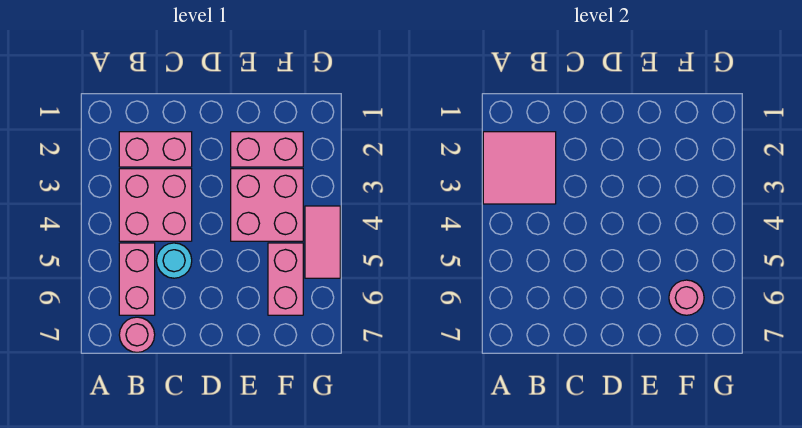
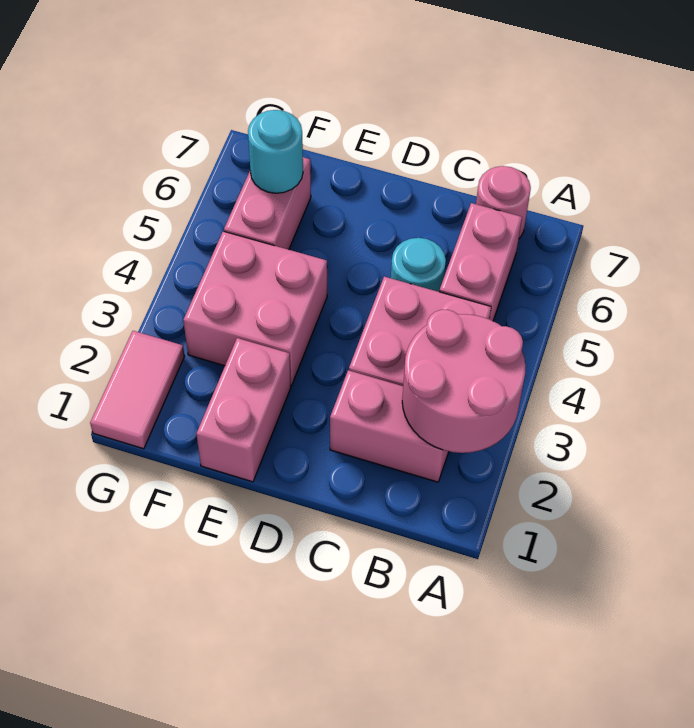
pink 2x2 tile [483,132,556,204] -> pink 2x2 round brick [402,310,526,453]
pink 1x2 brick [231,132,303,167] -> pink 1x2 brick turned to [196,338,291,482]
pink 1x1 round brick [669,280,704,315] -> cyan 1x1 round brick [248,110,303,193]
pink 1x2 tile [305,206,340,278] -> pink 1x2 tile moved to [90,331,185,449]

